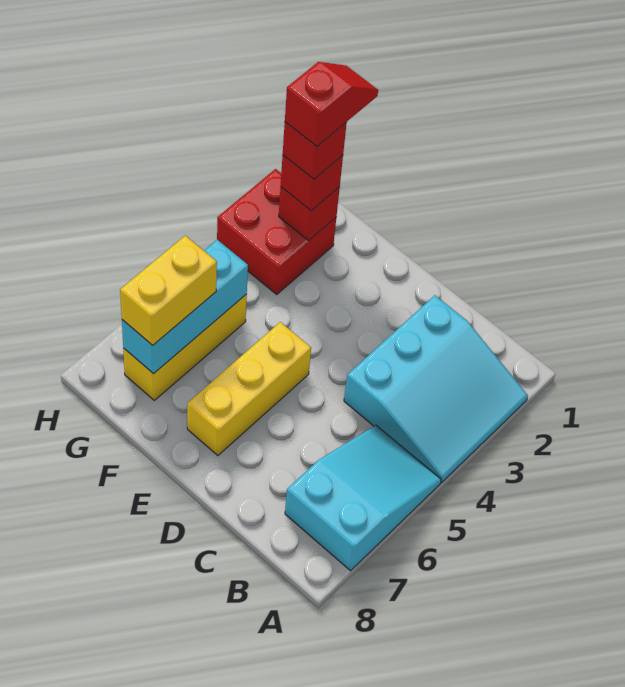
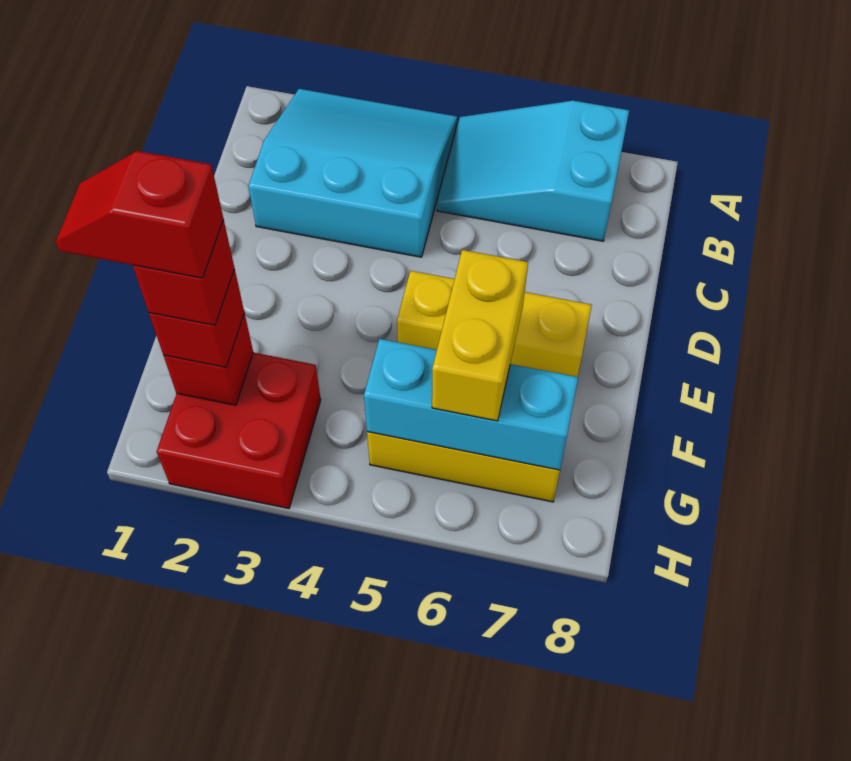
yellow 1x2 brick [120,236,217,345] -> yellow 1x2 brick turned to [432,250,528,421]

